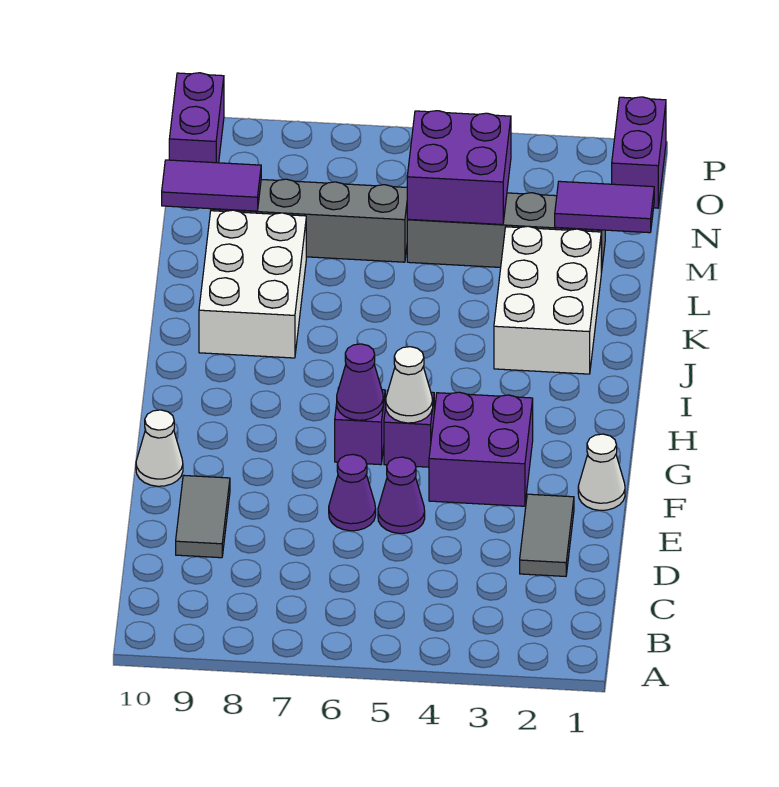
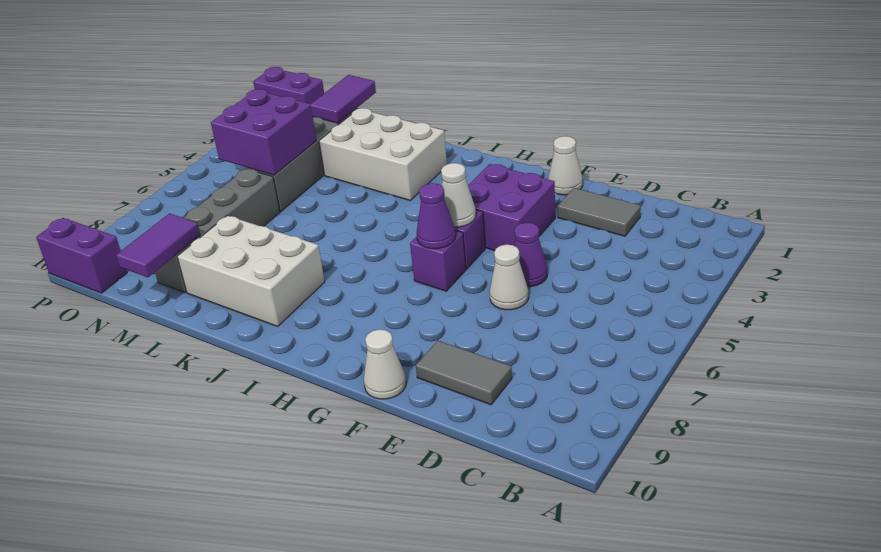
purple 1x1 cone [329,454,376,531] -> white 1x1 cone [490,244,528,310]

